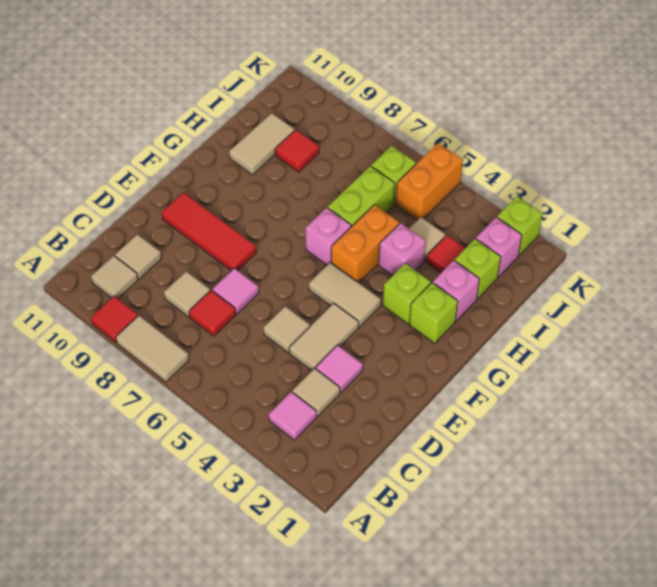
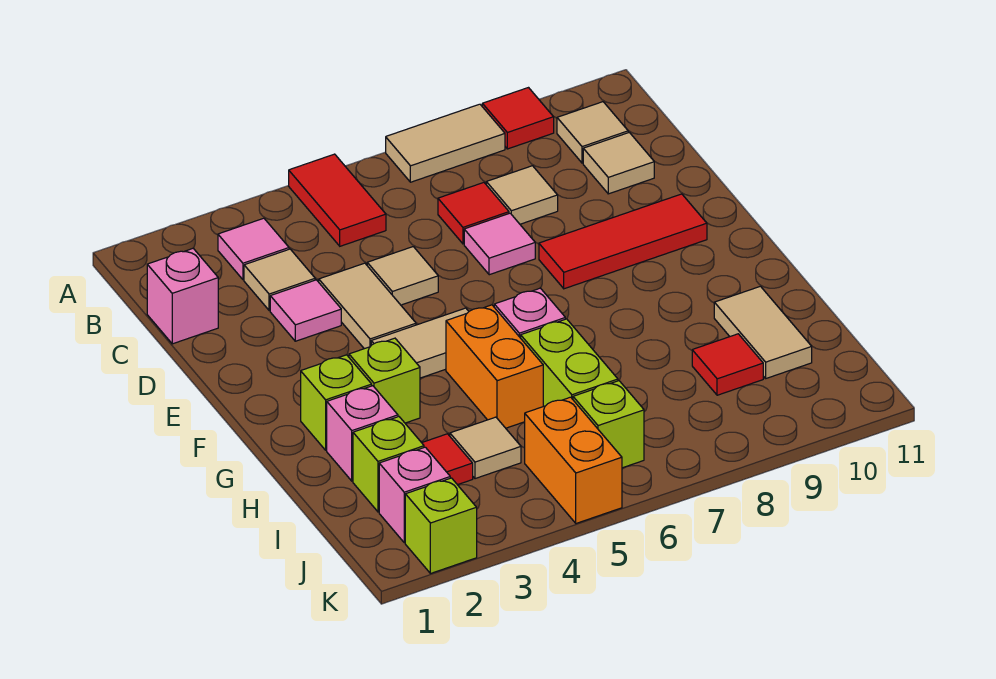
none -> red 1x2 tile [289,154,386,246]
pink 1x1 brick [379,223,426,275] -> pink 1x1 brick moved to [147,248,218,344]

